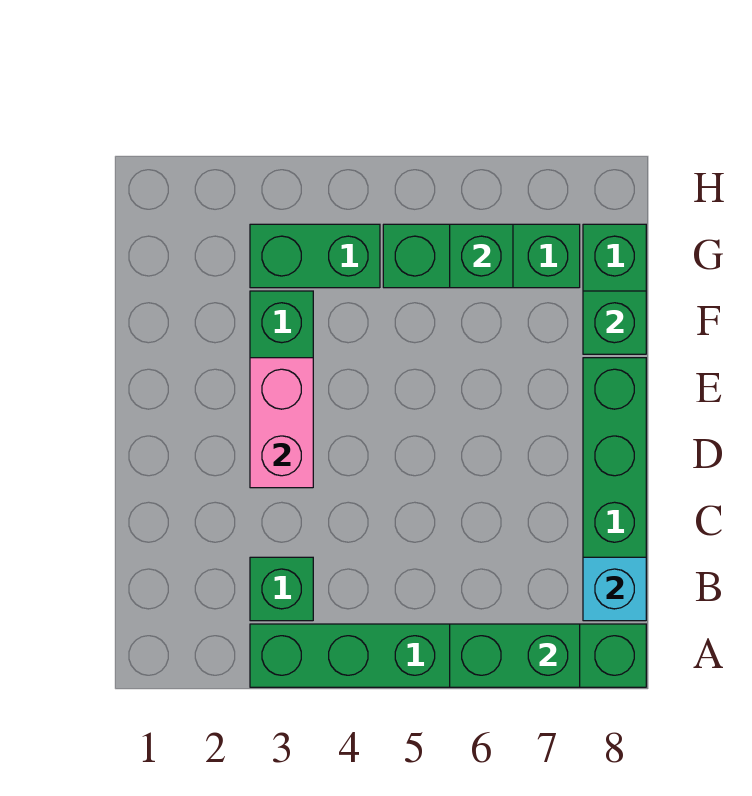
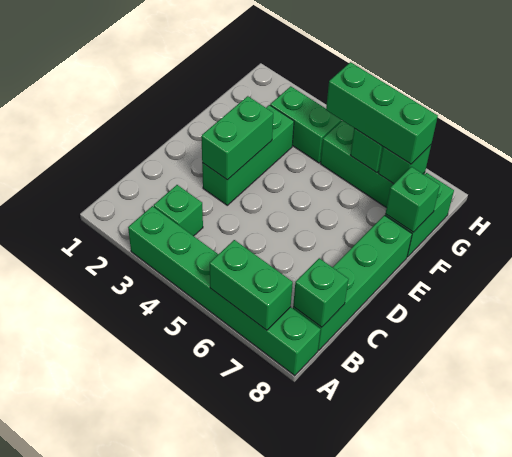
cyan 1x1 brick [583,557,646,621] -> green 1x1 brick [293,258,349,327]
pink 1x2 brick [250,358,313,488] -> green 1x2 brick [201,96,273,180]
none -> green 1x3 brick [326,62,438,164]
none -> green 1x1 brick [378,145,431,184]

